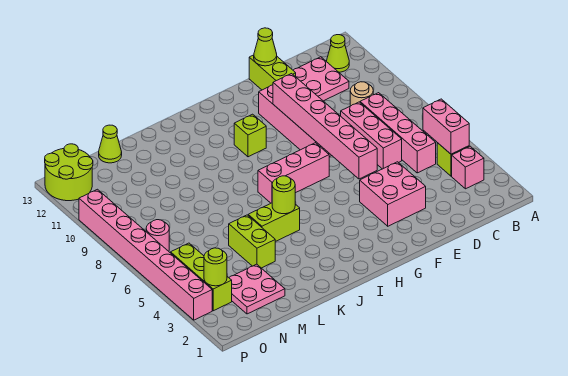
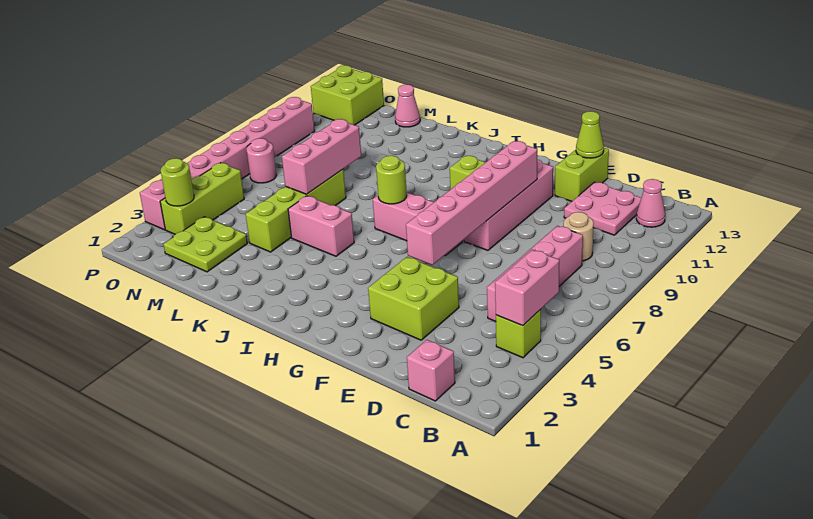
pink 1x1 brick [452,146,484,189] -> pink 1x1 brick moved to [407,340,455,401]
lime 1x1 cone [326,35,349,72] -> pink 1x1 cone [636,179,665,227]
pink 1x3 brick [341,102,402,169] -> pink 1x3 brick moved to [282,119,361,194]
pink 2x2 brick [360,162,426,226] -> lime 2x2 brick [368,257,459,340]
lime 1x2 brick [248,203,300,242] -> pink 1x2 brick [288,196,354,256]
lime 1x1 round brick [272,176,295,214] -> lime 1x1 round brick moved to [376,156,407,204]
lime 1x2 brick [229,215,275,268] -> lime 1x4 brick [246,170,346,252]
pink 2x2 plate [229,264,285,314] -> lime 2x2 plate [163,217,248,272]
lime 1x1 cone [99,125,122,163] -> pink 1x1 cone [395,85,420,127]
lime 2x2 round brick [45,144,93,201] -> lime 2x2 brick [311,65,384,125]

